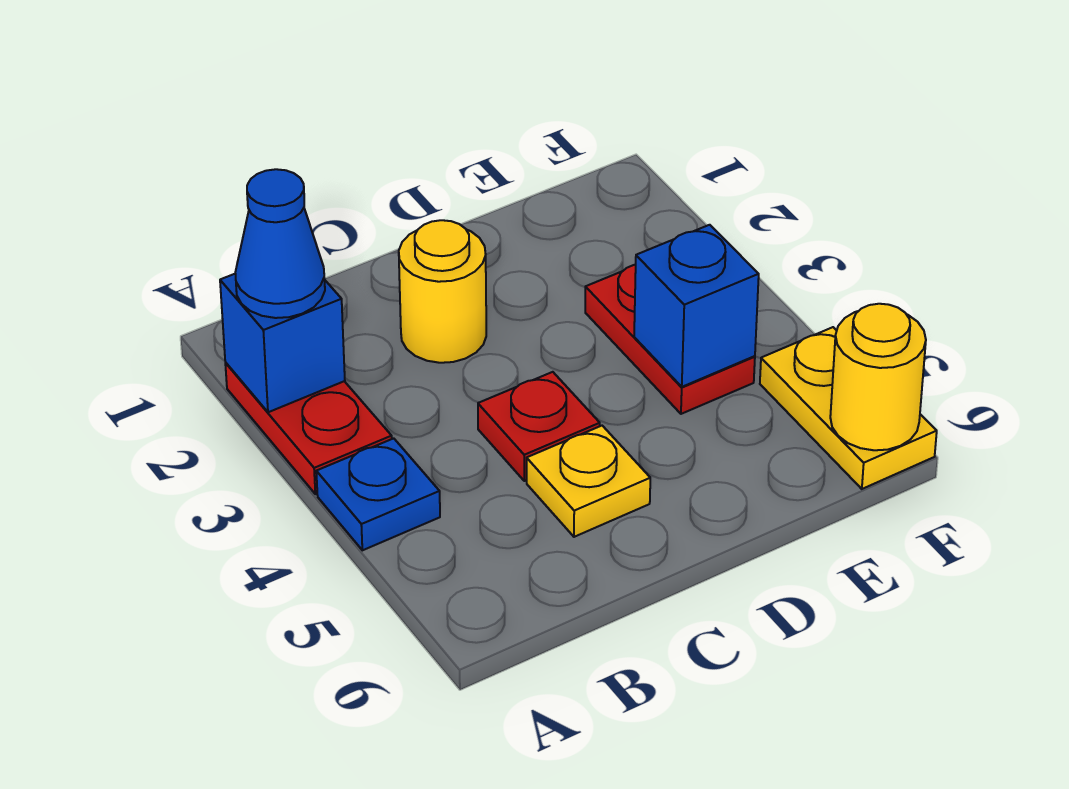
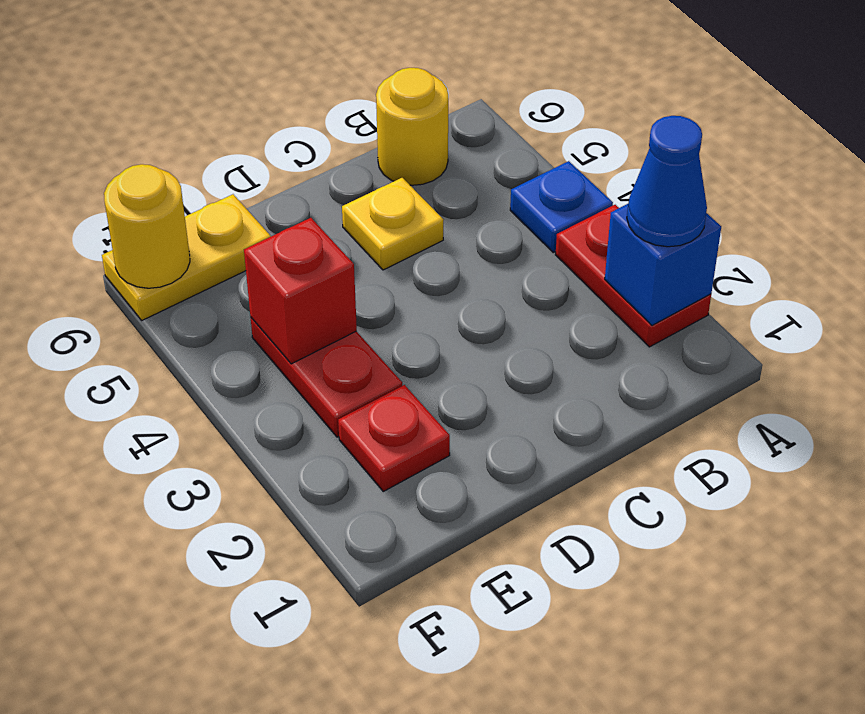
yellow 1x1 round brick [399,220,486,363] -> yellow 1x1 round brick moved to [376,68,448,185]
red 1x1 plate [478,372,600,481] -> red 1x1 plate moved to [338,385,450,491]
blue 1x1 brick [634,225,759,387] -> red 1x1 brick [244,218,357,364]
yellow 1x2 plate [760,327,937,489] -> yellow 1x2 plate turned to [102,194,271,320]

